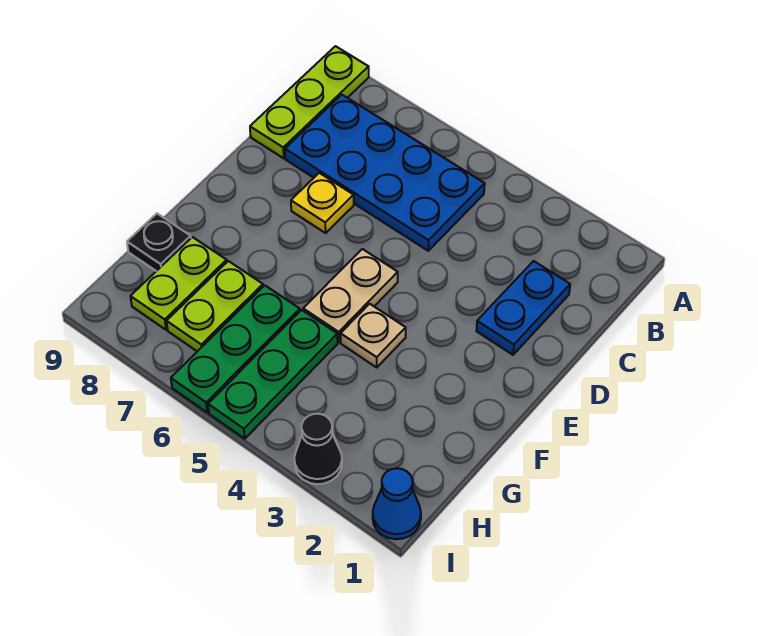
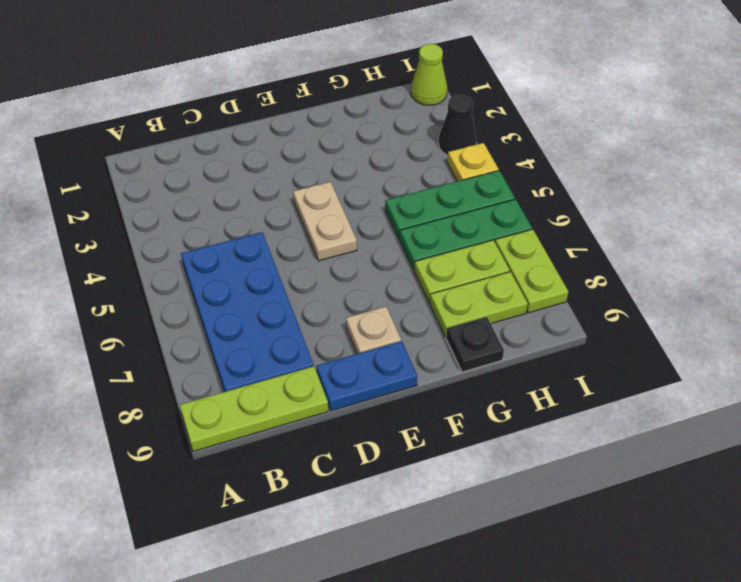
blue 1x2 plate [477,261,570,355] -> blue 1x2 plate moved to [316,341,417,411]
yellow 1x1 plate [291,173,354,233] -> yellow 1x1 plate moved to [447,143,499,181]
tan 1x2 plate [303,249,398,342] -> tan 1x2 plate turned to [293,182,357,261]
tan 1x1 plate [341,304,406,367] -> tan 1x1 plate moved to [346,307,401,354]
blue 1x1 cone [373,468,421,539] -> lime 1x1 cone [411,44,447,105]
none -> lime 1x2 plate [495,229,568,313]

